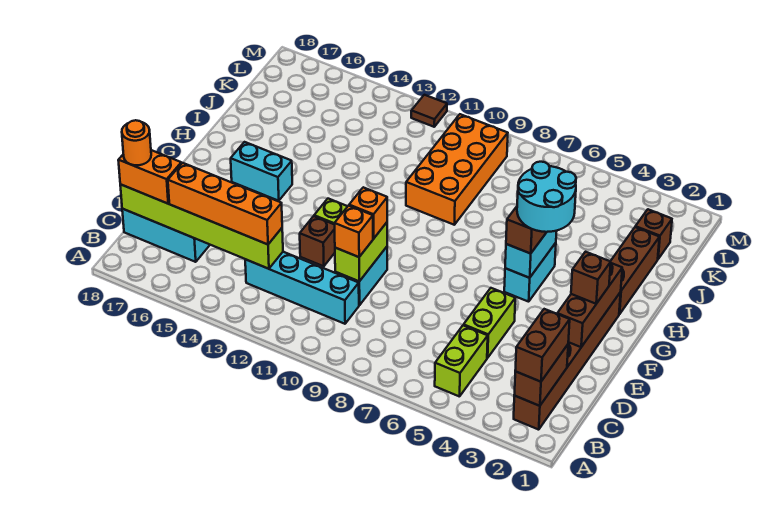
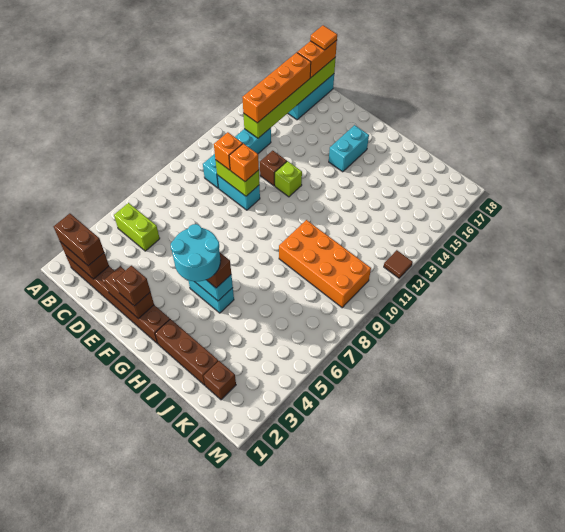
orange 1x1 round brick [122,120,151,165] -> orange 1x1 tile [310,25,337,50]
lime 1x2 brick [464,288,515,358] -> none
brown 1x3 brick [557,263,622,347] -> brown 1x2 brick [105,266,154,319]

